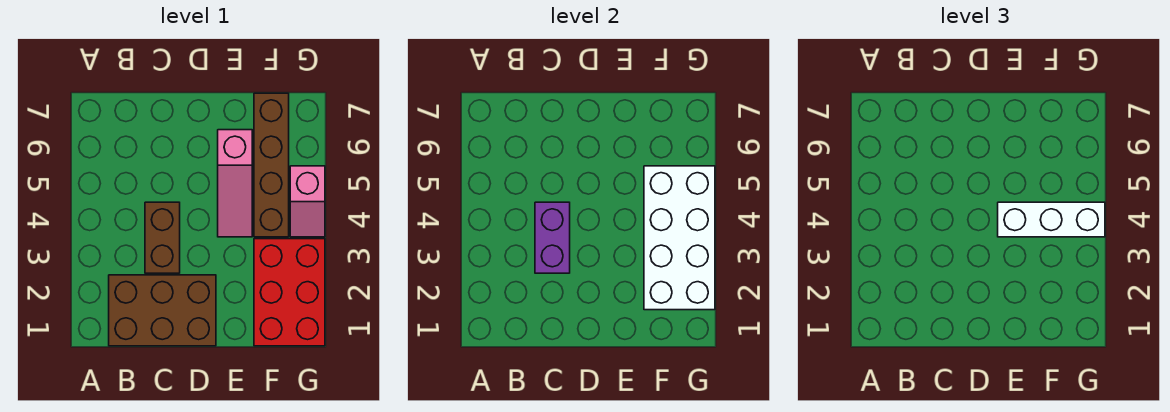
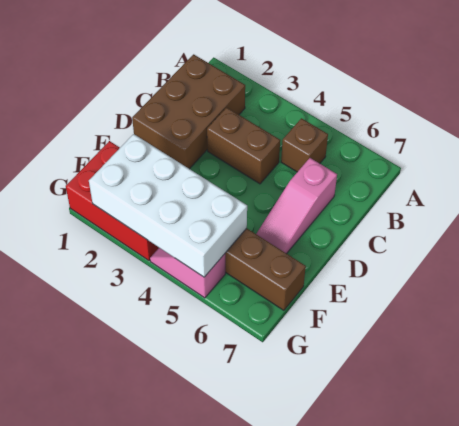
none -> brown 1x1 brick [281,118,328,172]
purple 1x2 brick [535,202,570,273] -> none
pink 1x3 slope [218,130,252,237] -> pink 1x3 slope turned to [256,158,337,254]
white 1x3 brick [998,202,1105,237] -> none

